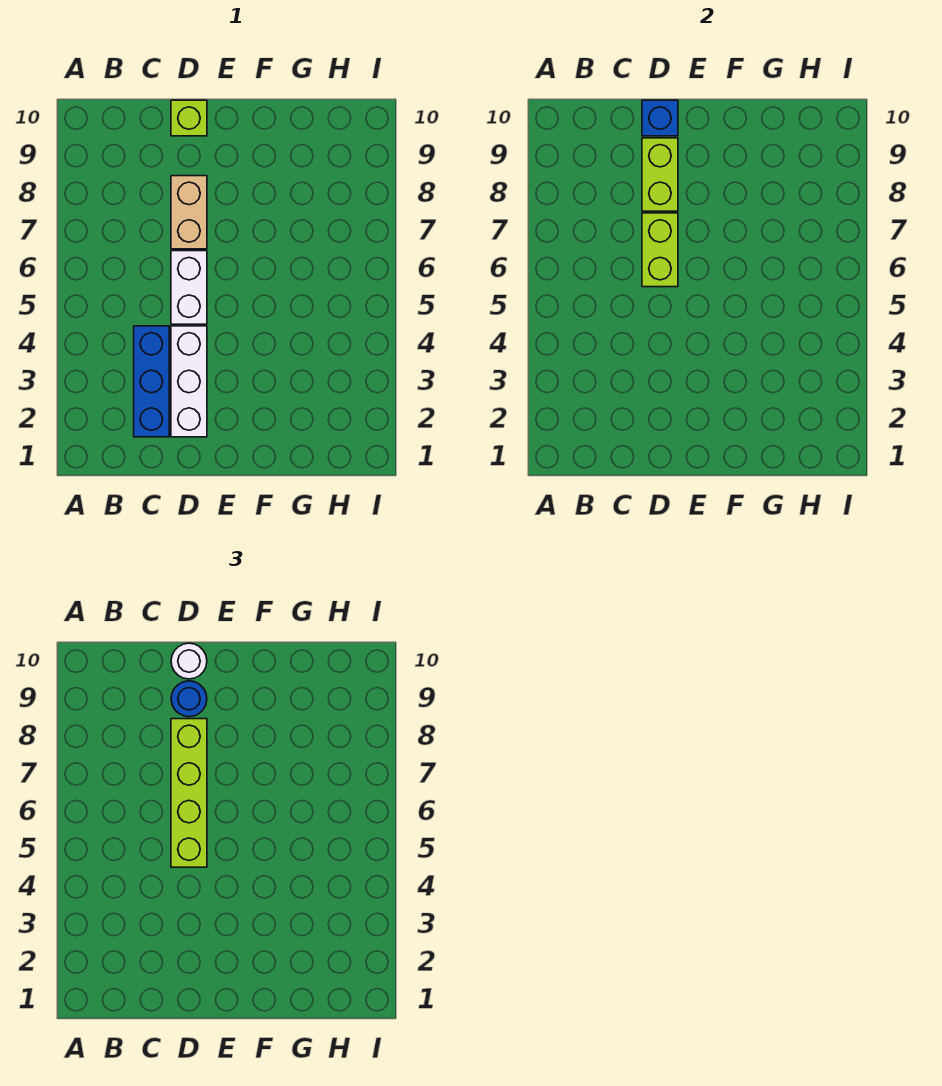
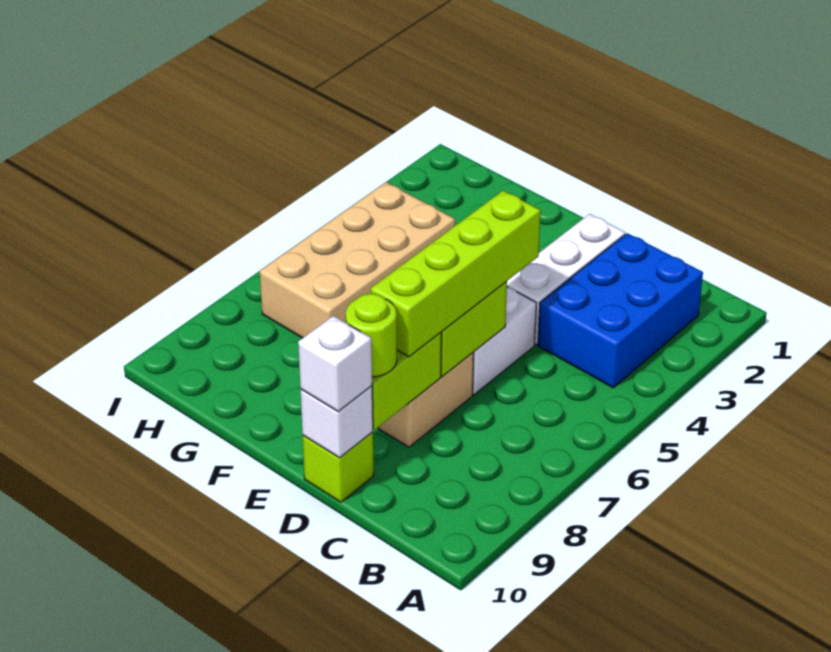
blue 1x3 brick [134,326,169,437] -> blue 2x3 brick [538,233,703,388]
blue 1x1 round brick [171,681,207,717] -> lime 1x1 round brick [346,294,397,377]
blue 1x1 brick [642,100,678,136] -> white 1x1 brick [301,386,373,458]
white 1x1 round brick [171,643,207,679] -> white 1x1 brick [298,316,372,411]
none -> tan 2x4 brick [260,182,455,338]

